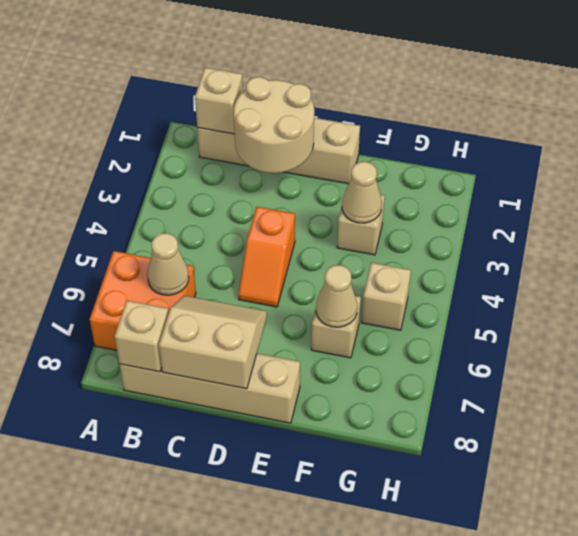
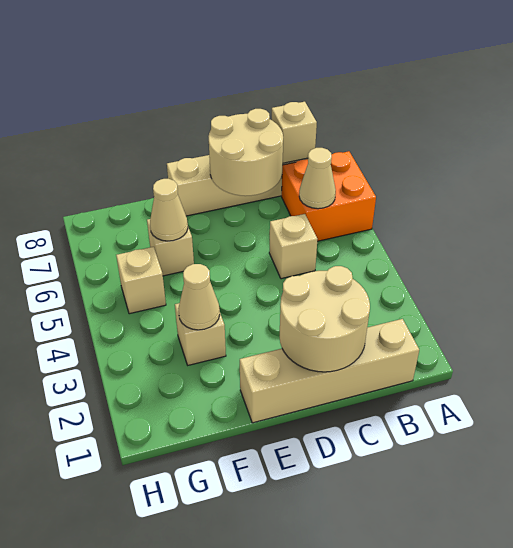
tan 1x1 brick [195,68,243,134] -> tan 1x1 brick moved to [269,214,317,279]
tan 2x2 slope [159,296,267,389] -> tan 2x2 round brick [208,109,283,196]
orange 1x2 slope [238,207,295,307] -> none

